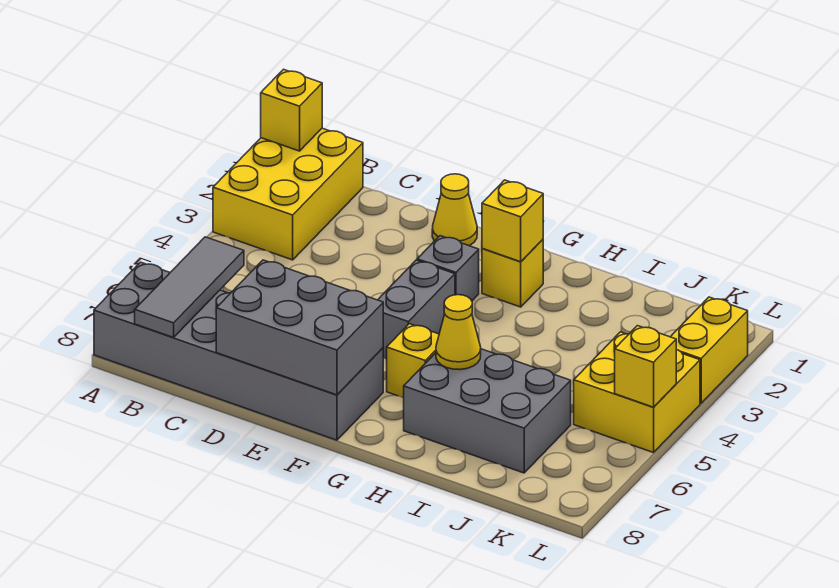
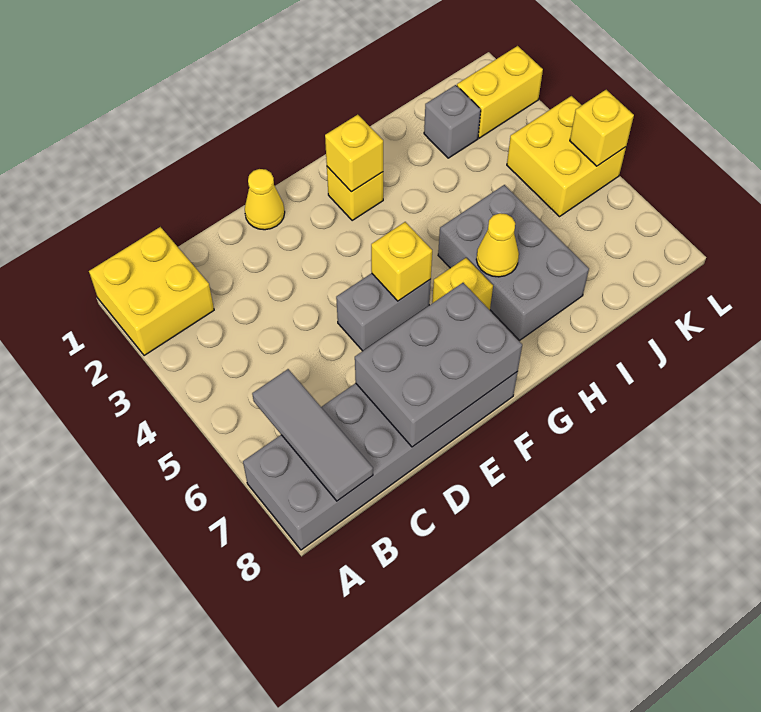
yellow 2x3 brick [213,128,363,260] -> yellow 2x2 brick [89,227,214,356]
yellow 1x1 brick [261,69,322,151] -> yellow 1x1 brick moved to [371,222,432,301]
grey 1x1 brick [417,236,479,301] -> grey 1x1 brick moved to [424,85,481,158]
grey 1x2 brick [378,260,455,359] -> grey 1x2 brick turned to [336,273,431,351]
grey 2x3 brick [404,349,571,473] -> grey 2x3 brick turned to [438,185,589,340]
yellow 1x2 brick [671,297,748,403] -> yellow 1x2 brick turned to [457,46,543,138]

